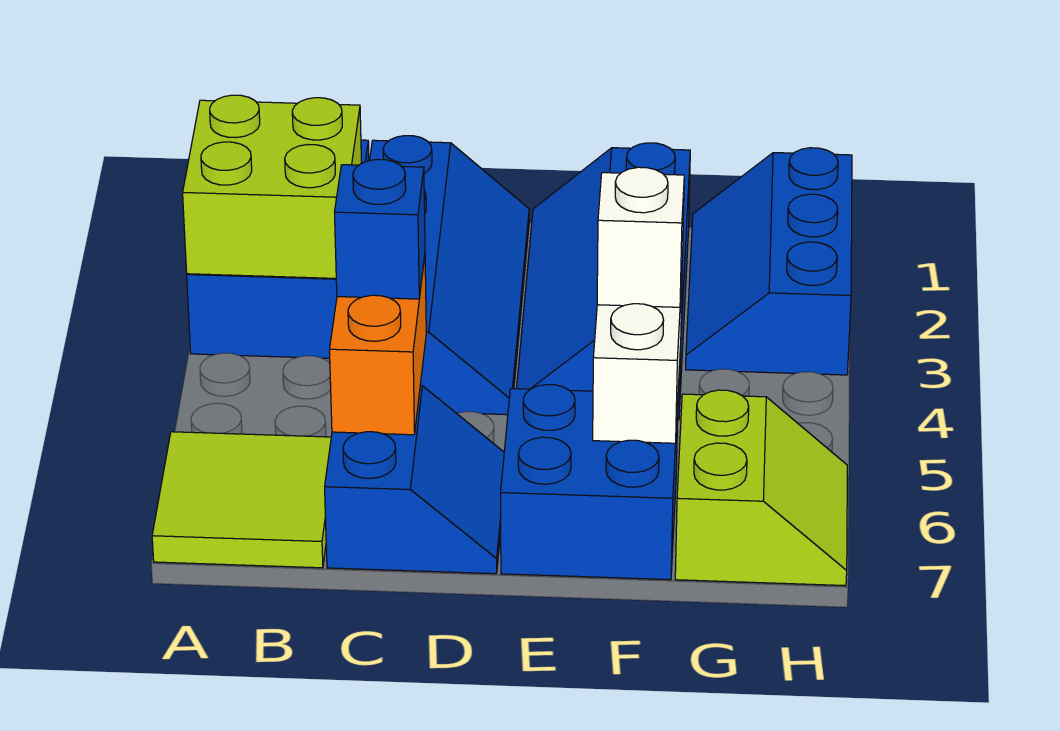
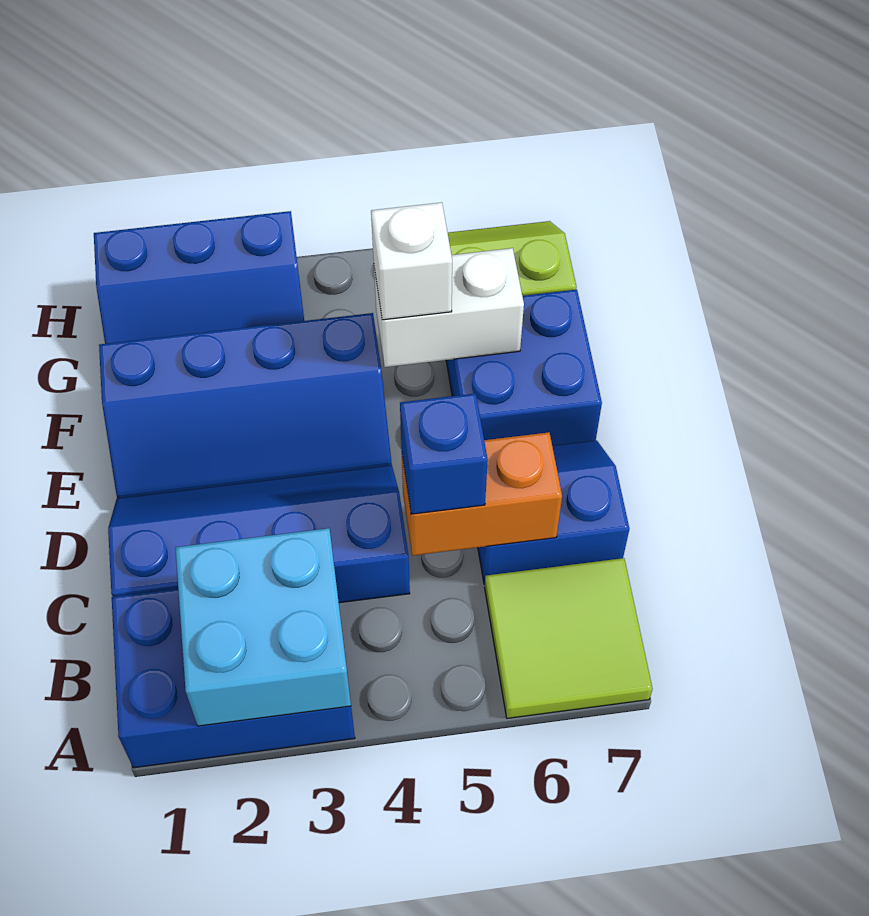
lime 2x2 brick [183,95,362,278] -> cyan 2x2 brick [175,528,351,726]

